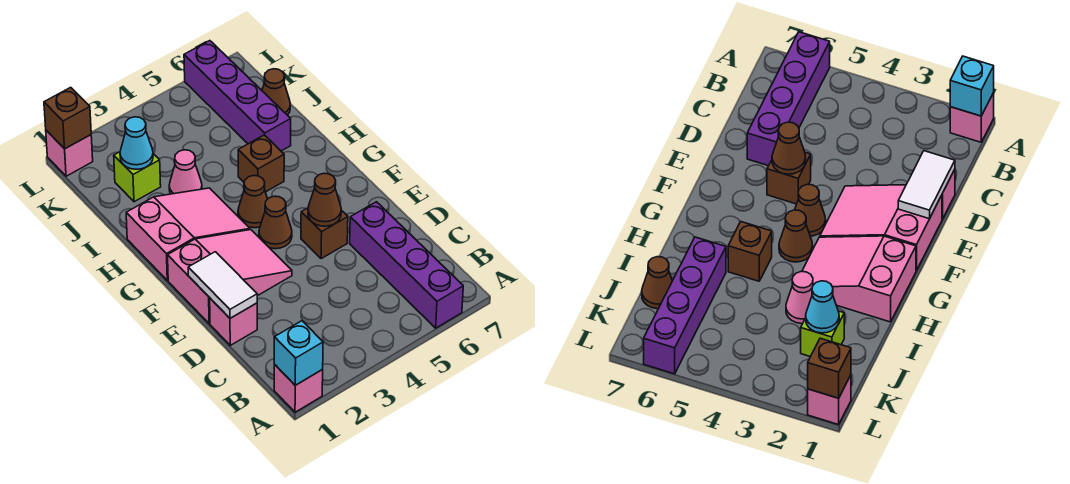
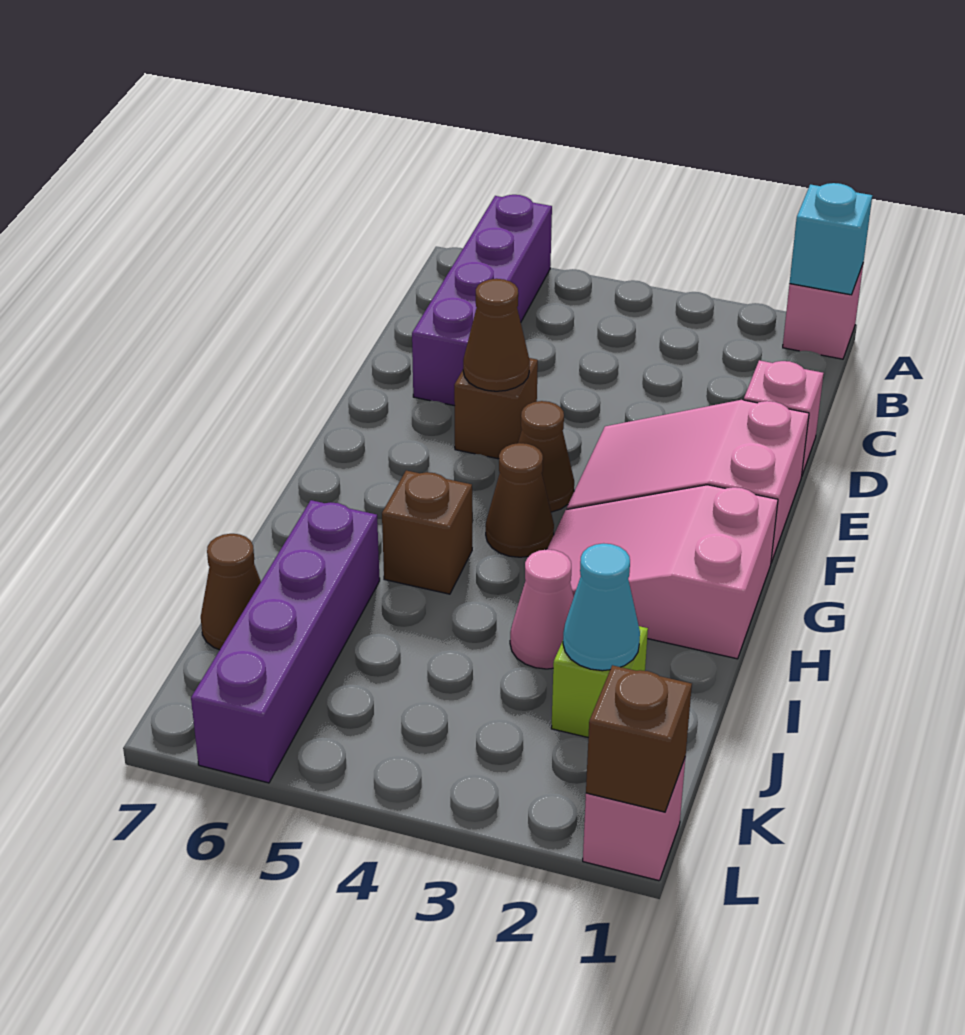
white 1x2 tile [188,252,257,318] -> none

